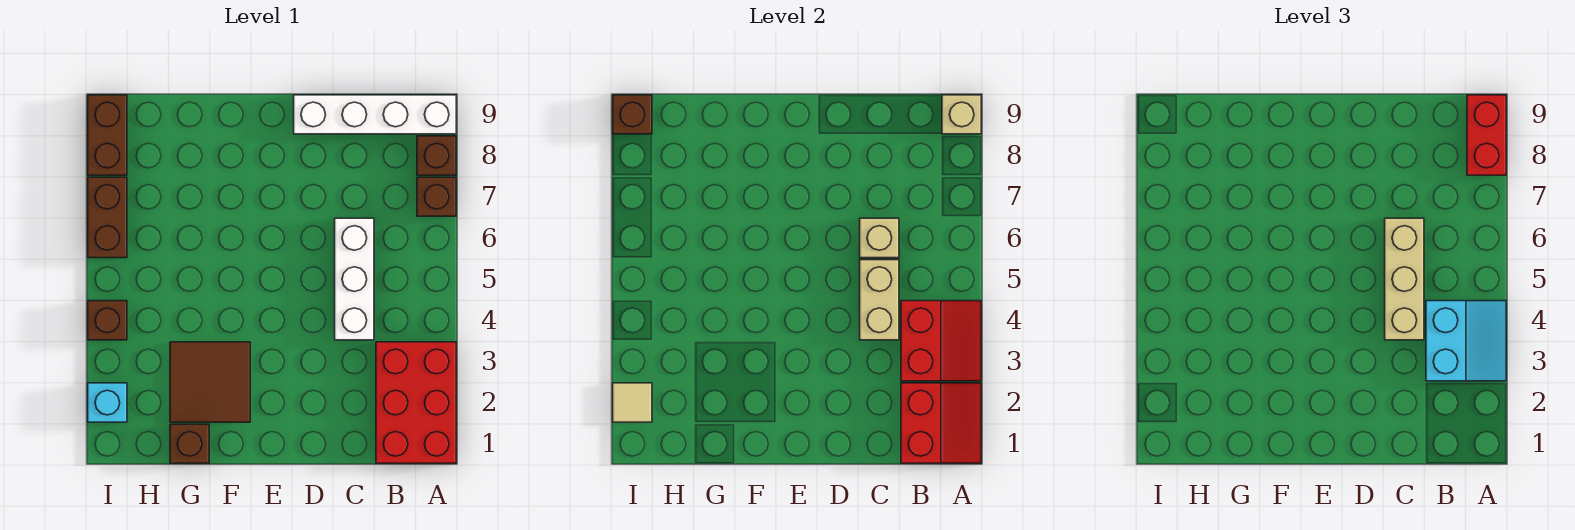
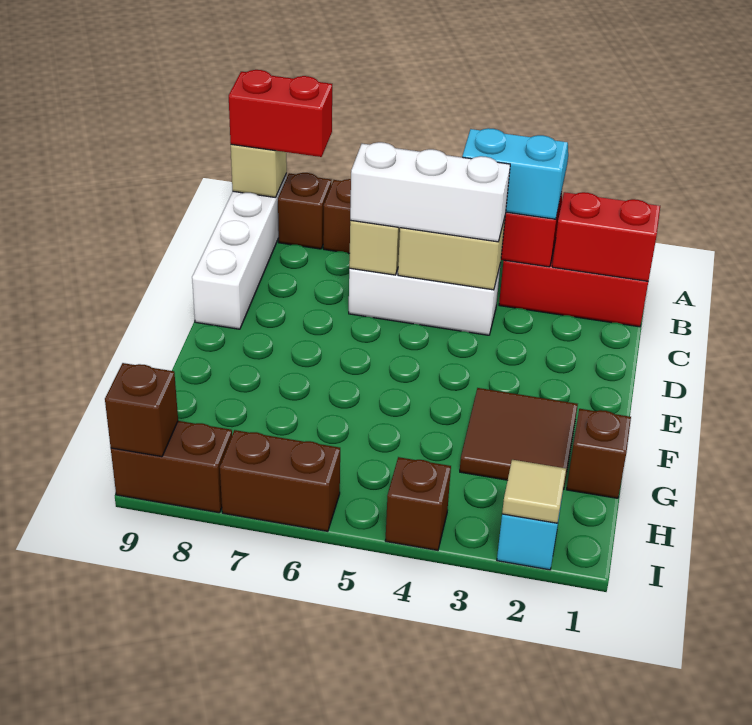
tan 1x3 brick [1385,218,1424,340] -> white 1x3 brick [350,142,510,242]

